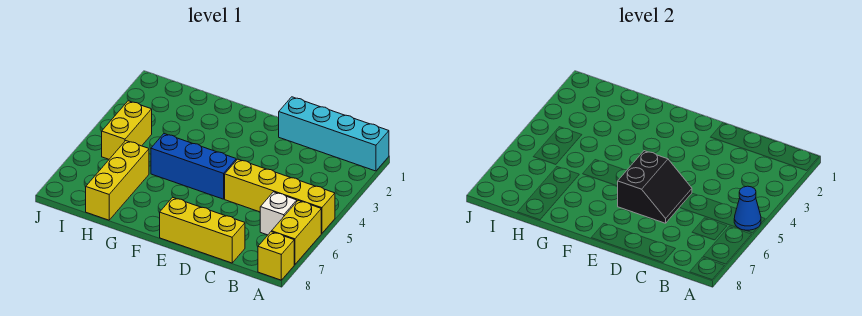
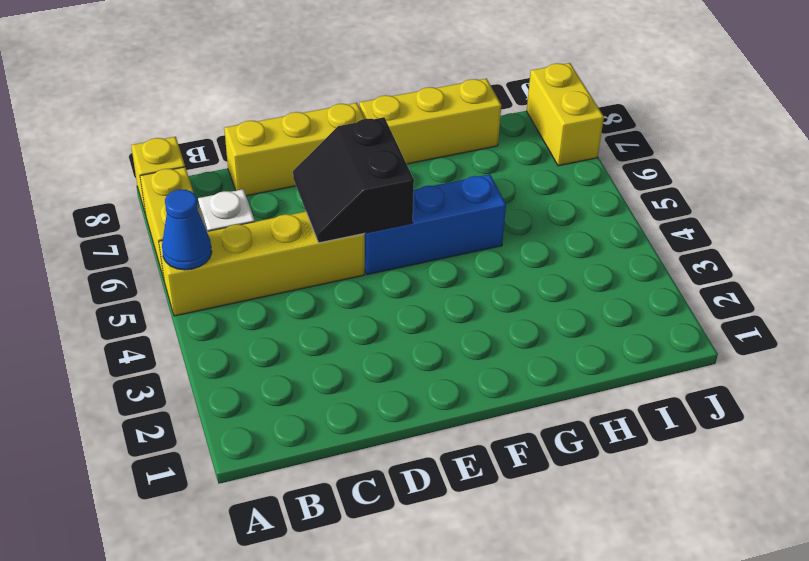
cyan 1x4 brick [278,97,389,171] -> none
yellow 1x3 brick [86,141,149,220] -> yellow 1x3 brick turned to [359,79,501,164]
yellow 1x2 brick [102,101,152,159] -> yellow 1x2 brick moved to [527,63,604,166]

